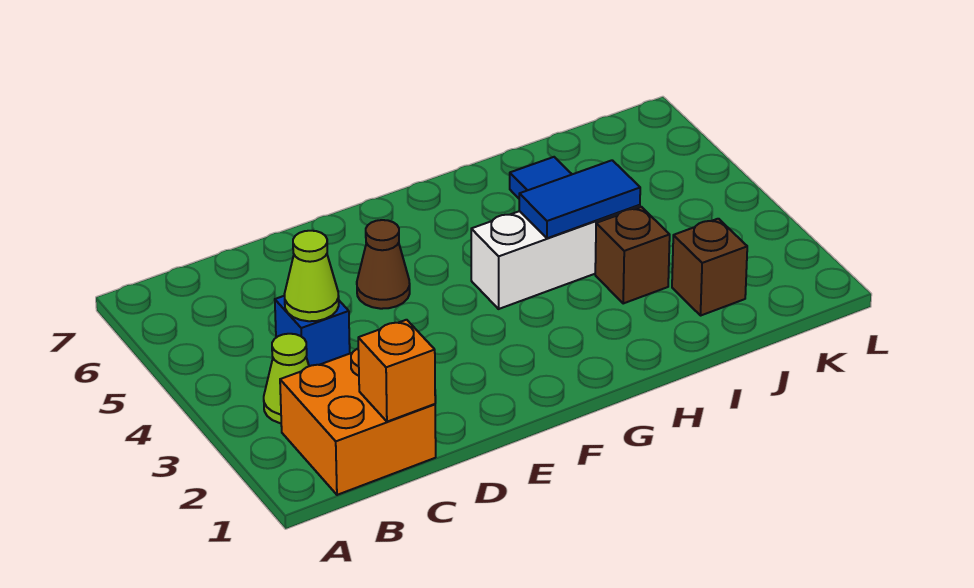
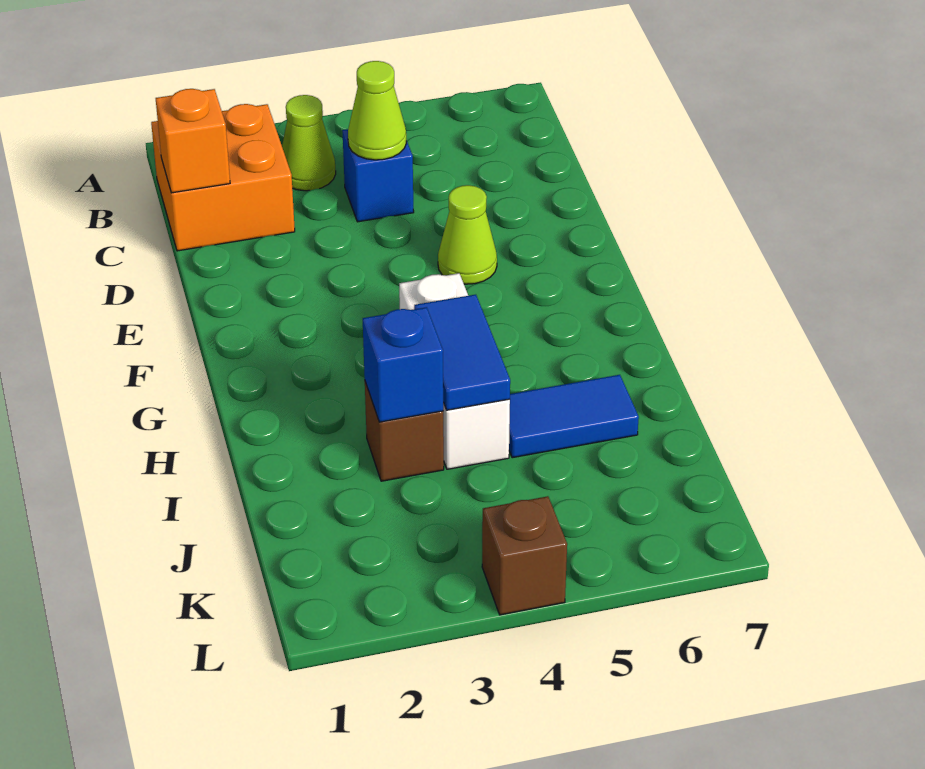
brown 1x1 cone [357,220,410,309] -> lime 1x1 cone [438,185,497,284]
none -> blue 1x1 brick [363,307,443,422]
brown 1x1 brick [672,219,747,315] -> brown 1x1 brick moved to [482,496,567,615]

